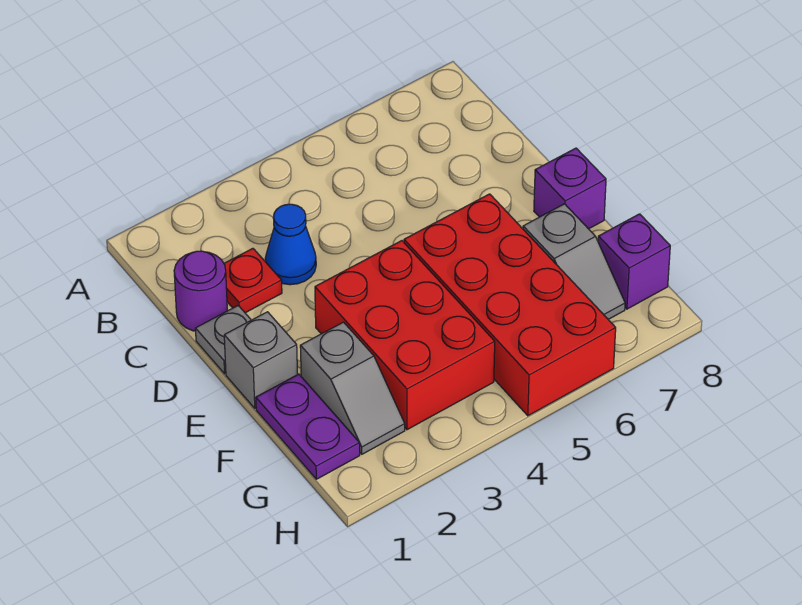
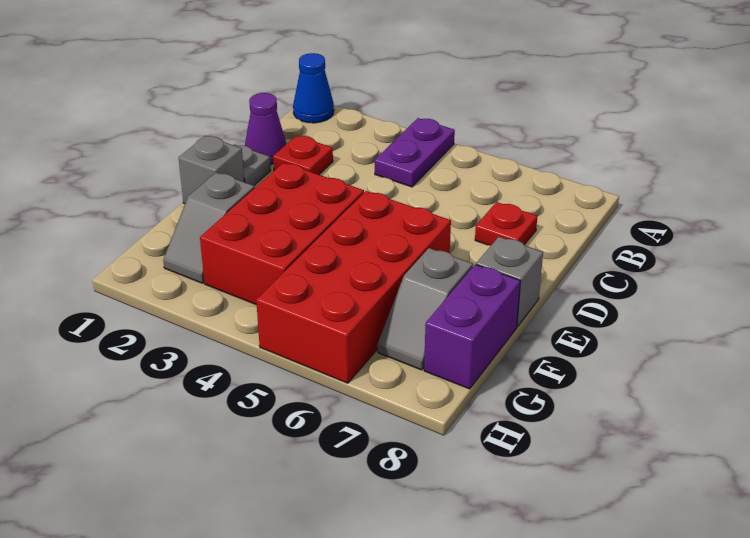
purple 1x1 round brick [174,251,227,331] -> purple 1x1 cone [245,93,287,165]
blue 1x1 cone [265,204,316,285] -> blue 1x1 cone moved to [293,53,334,123]
none -> red 1x1 plate [475,202,537,246]
purple 1x1 brick [534,148,606,229] -> grey 1x1 brick [476,237,543,327]
purple 1x2 plate [256,374,360,479] -> purple 1x2 plate moved to [375,118,455,187]
purple 1x1 brick [598,214,670,309] -> purple 1x2 brick [424,264,520,389]

